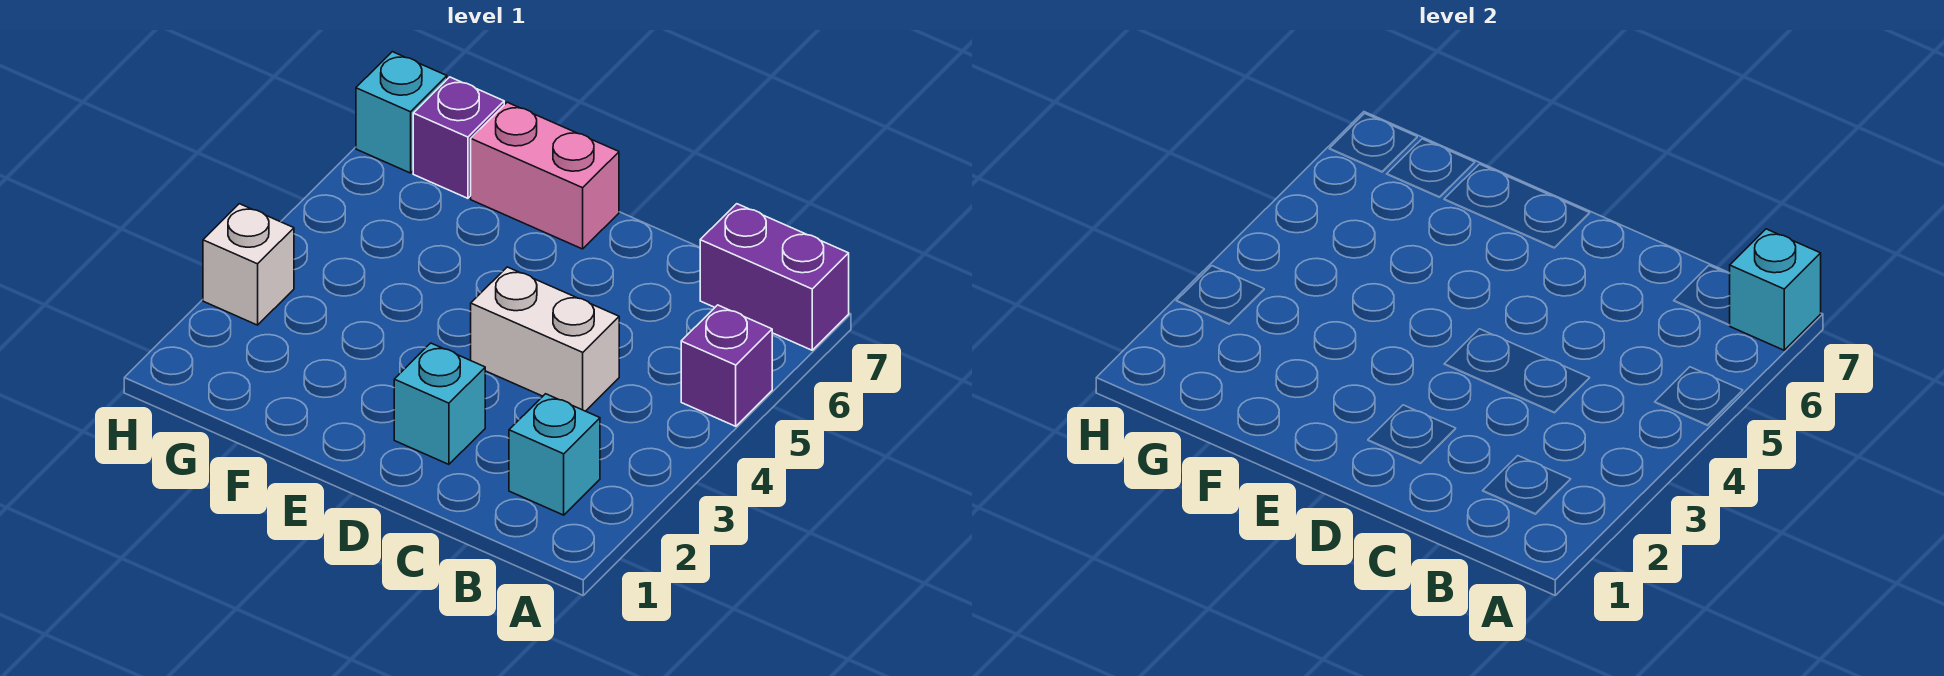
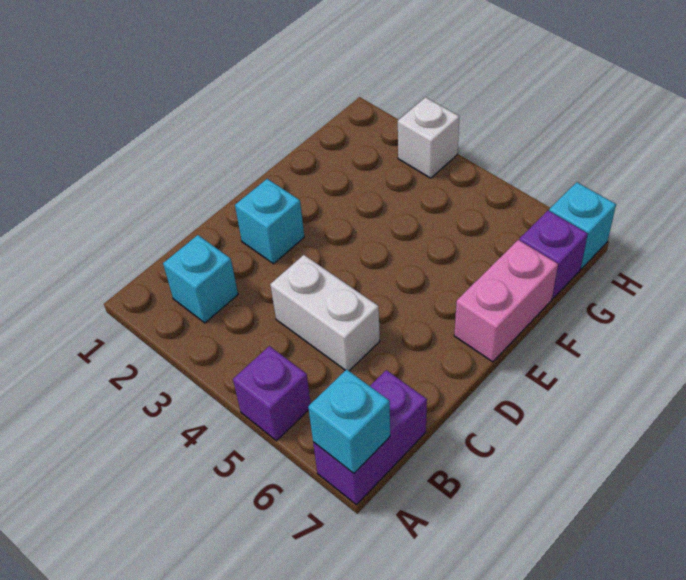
white 1x2 brick [471,267,619,411] -> white 1x2 brick turned to [270,255,380,371]

